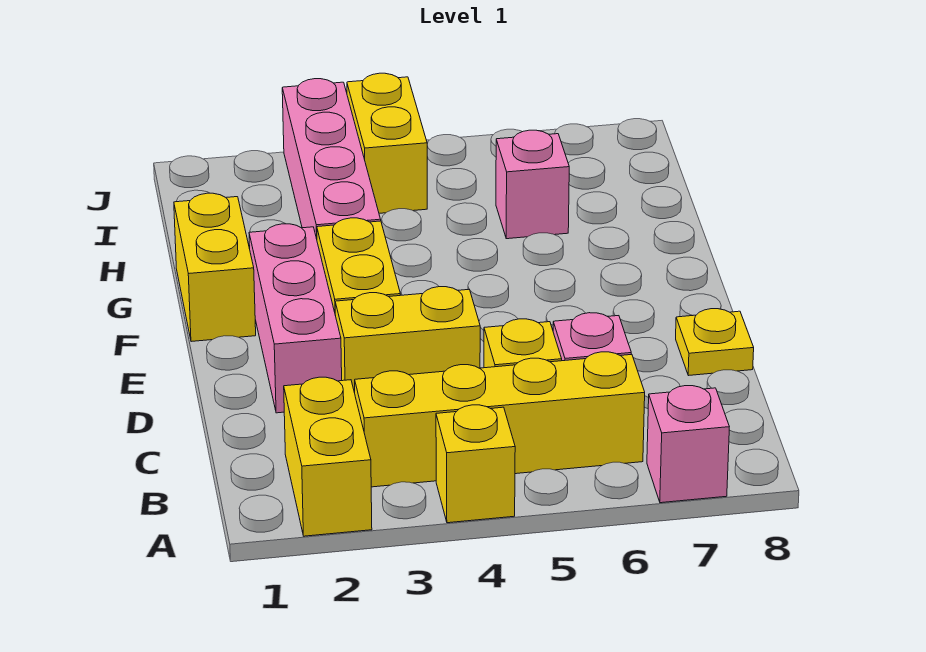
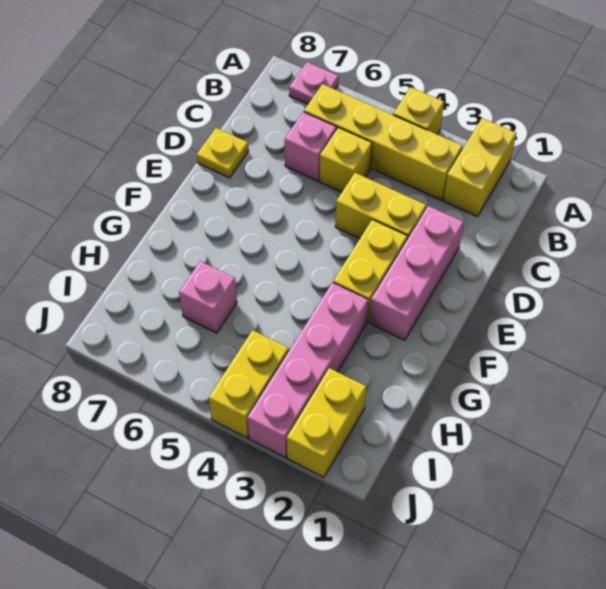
pink 1x1 brick [647,386,729,503] -> pink 1x1 plate [289,62,339,104]
yellow 1x2 brick [174,193,256,342] -> yellow 1x2 brick moved to [287,368,366,477]

